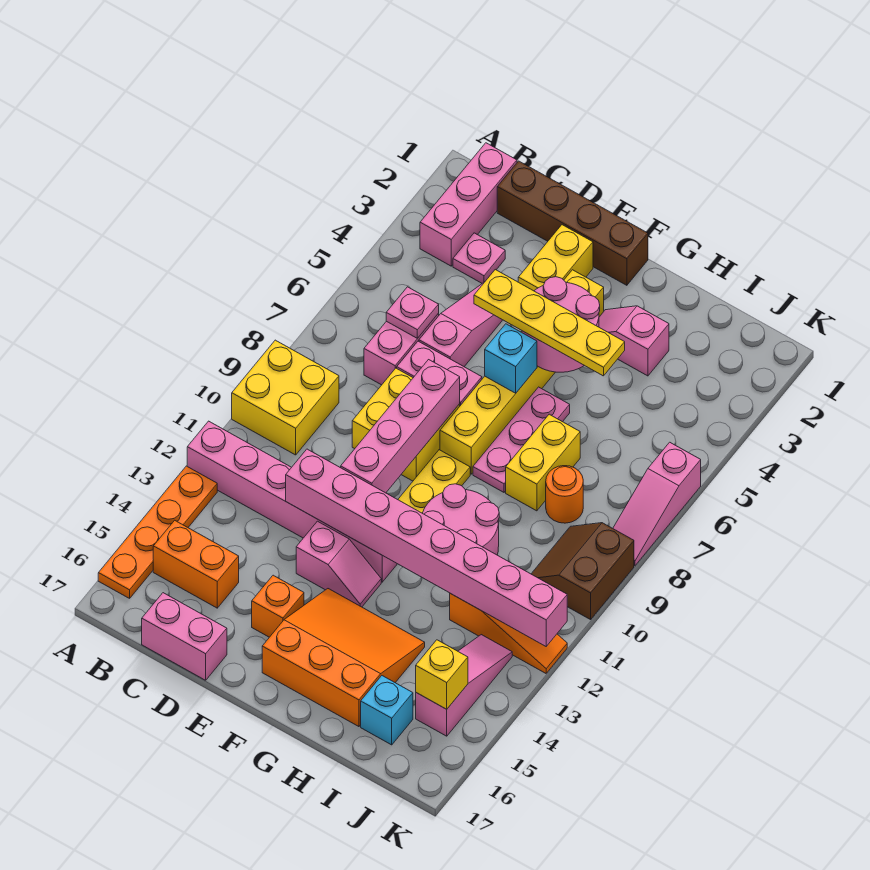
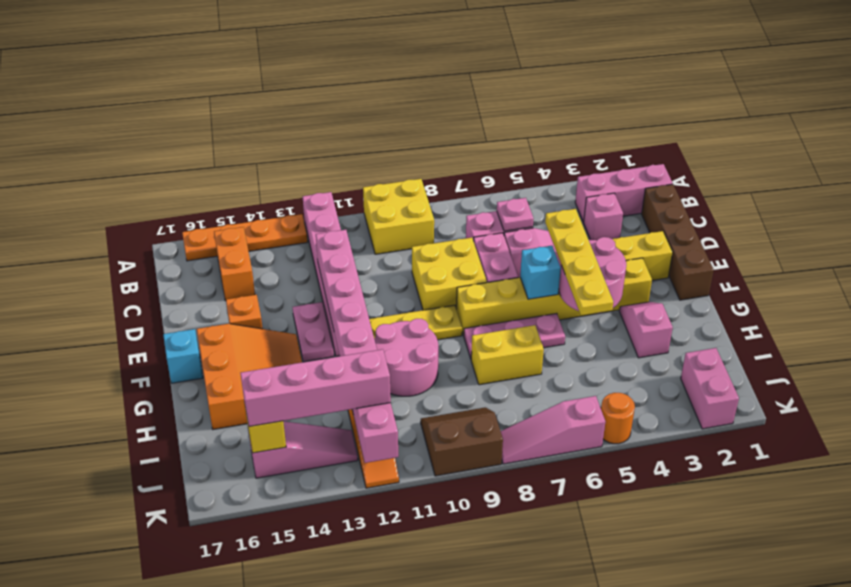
pink 1x1 plate [453,233,505,283] -> pink 1x1 brick [584,193,623,240]
pink 1x2 brick [142,593,227,680] -> pink 1x2 brick moved to [681,348,739,429]
pink 1x4 brick [341,360,460,493] -> pink 1x4 brick moved to [240,349,391,427]
pink 1x2 slope [296,521,381,607] -> pink 1x2 plate [293,302,334,362]
orange 1x1 round brick [546,466,583,523] -> orange 1x1 round brick moved to [601,393,635,444]
cyan 1x1 brick [361,676,413,745] -> cyan 1x1 brick moved to [163,329,203,383]

